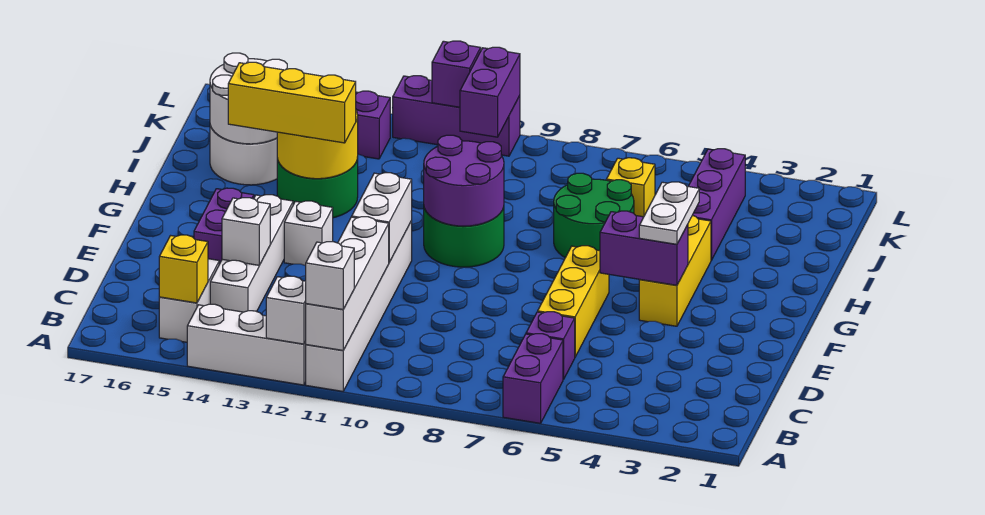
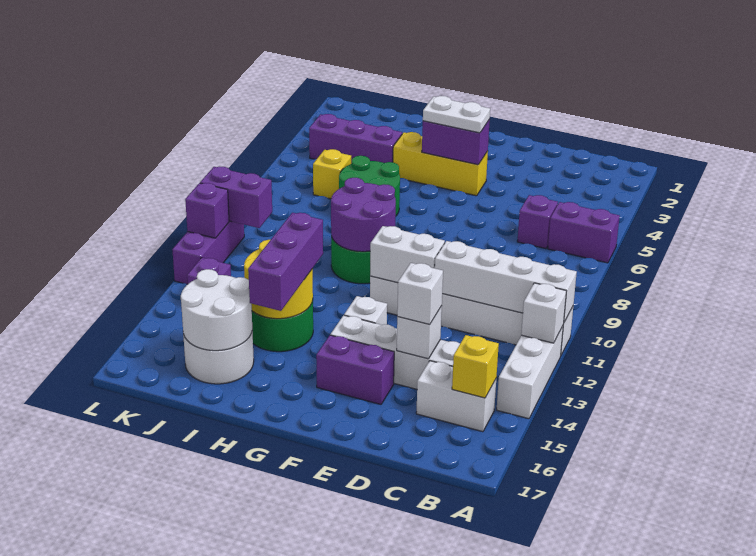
white 1x1 brick [306,242,354,309] -> white 1x1 brick moved to [397,263,443,325]
yellow 1x3 brick [538,246,609,357] -> none
purple 1x2 brick [600,211,688,285] -> purple 1x2 brick turned to [422,119,490,165]
yellow 1x3 brick [228,62,356,143] -> purple 1x3 brick [248,213,323,311]

